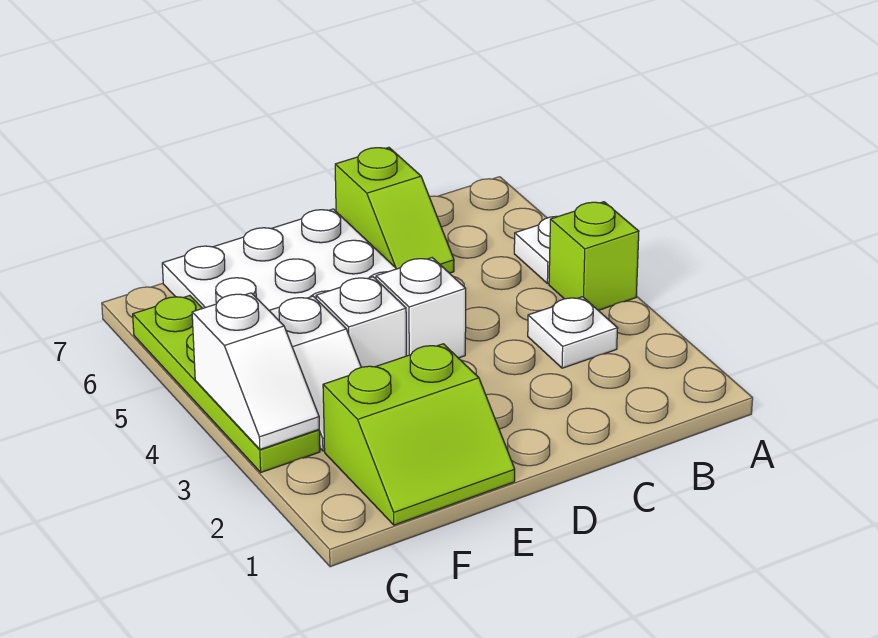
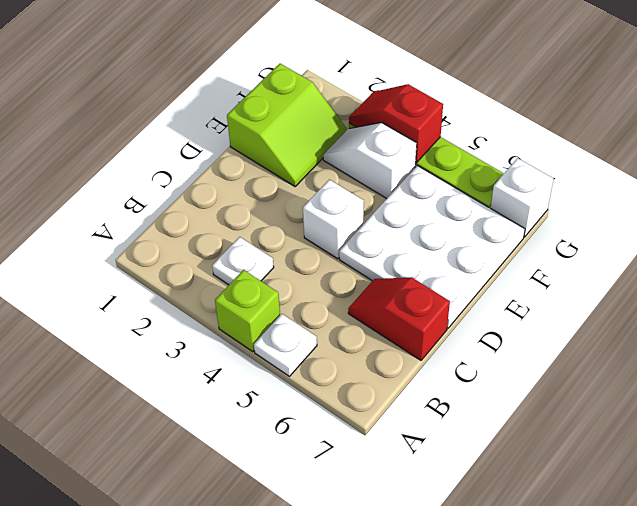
lime 1x2 slope [335,147,454,273] -> red 1x2 slope [348,277,450,360]
lime 2x2 slope [323,344,515,525] -> lime 2x2 slope turned to [227,64,346,186]
white 1x1 brick [316,277,406,367] -> white 1x1 brick moved to [491,158,553,237]
white 1x2 slope [192,293,319,449] -> red 1x2 slope [349,84,443,163]

